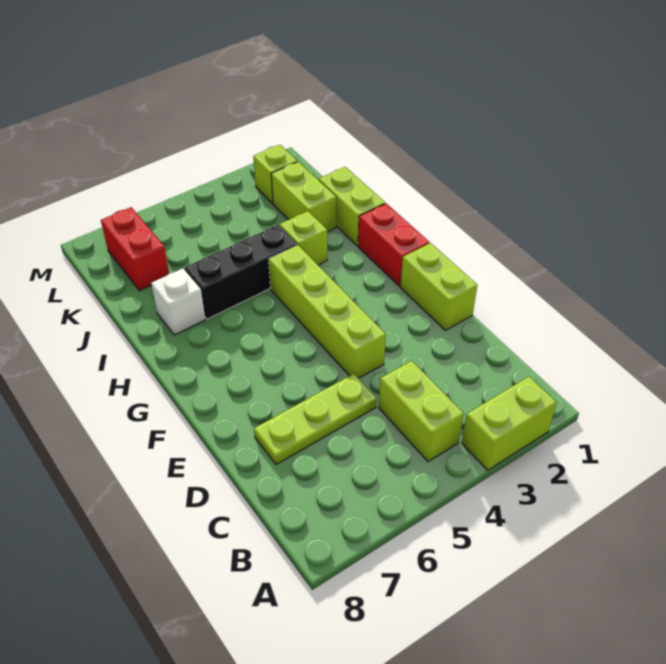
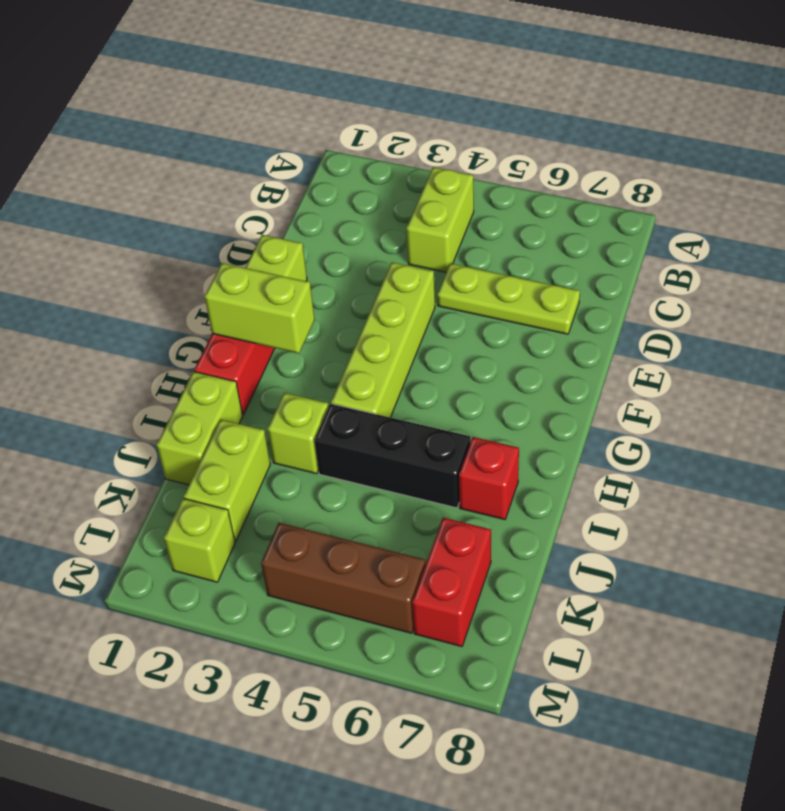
lime 1x2 brick [462,377,557,470] -> lime 1x2 brick moved to [205,263,315,353]
white 1x1 brick [151,268,205,335] -> red 1x1 brick [459,437,519,520]
none -> brown 1x3 brick [261,523,425,633]

